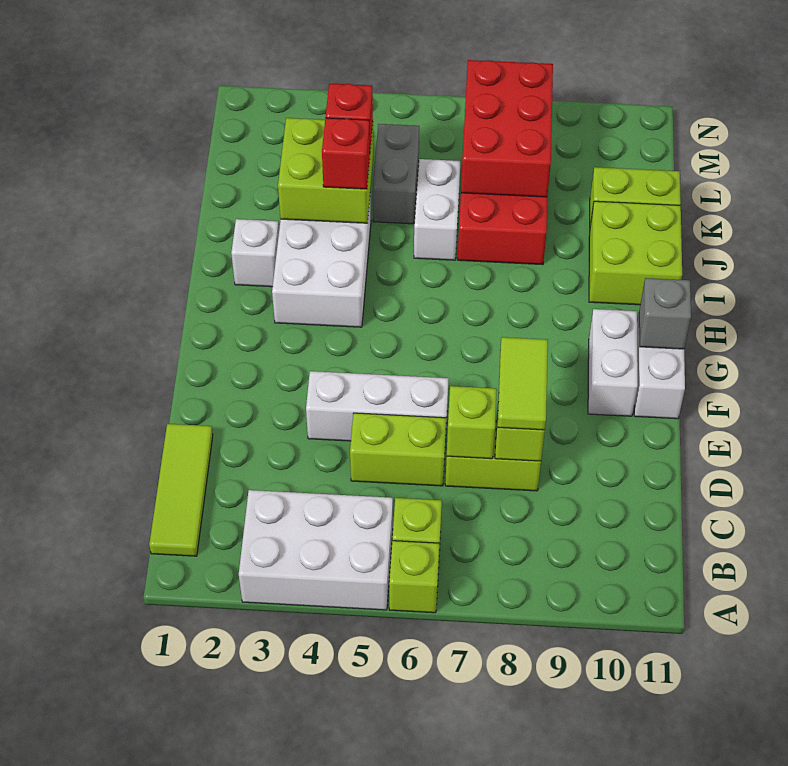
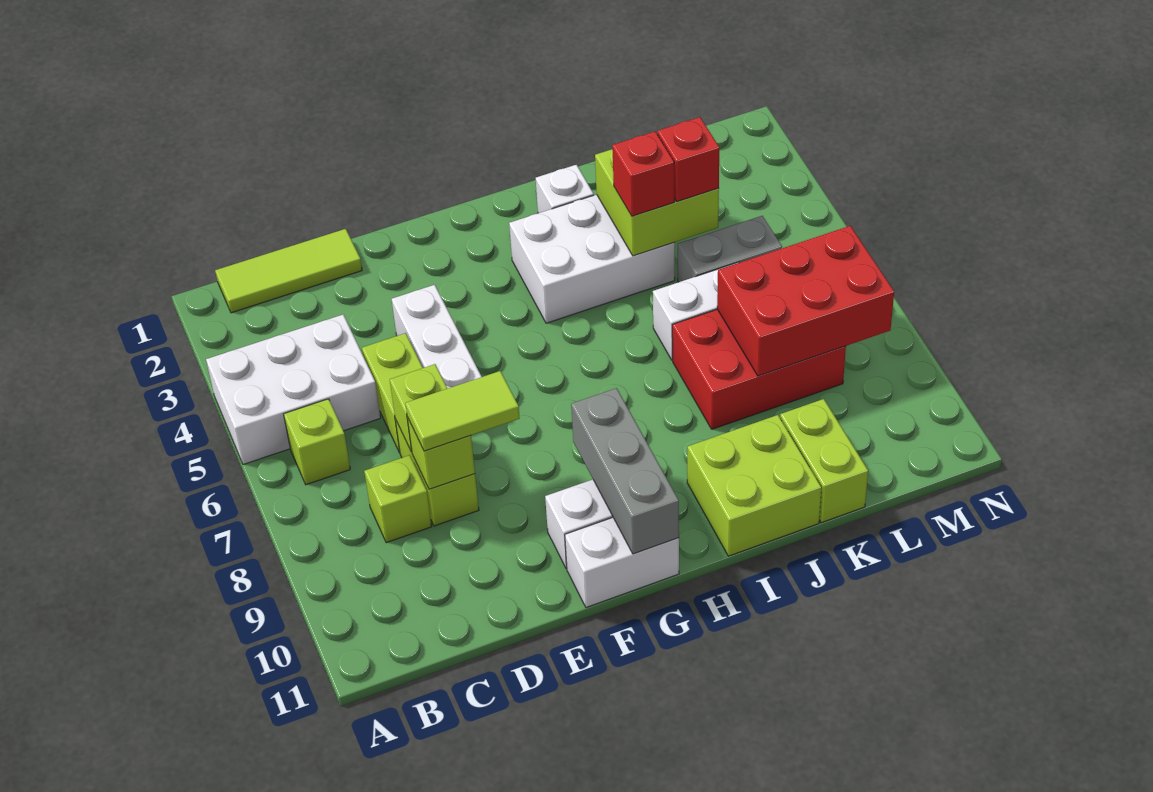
white 2x3 brick [239,490,393,610] -> white 2x3 brick turned to [206,315,381,465]
lime 1x1 brick [389,541,439,613] -> lime 1x1 brick moved to [364,455,432,543]
grey 1x1 brick [639,278,691,349] -> grey 1x3 brick [571,388,679,554]

